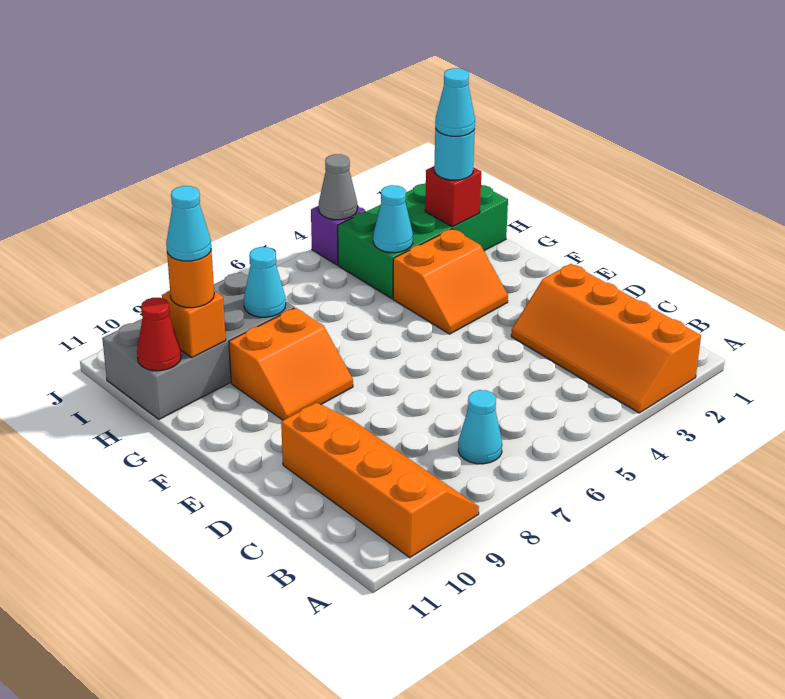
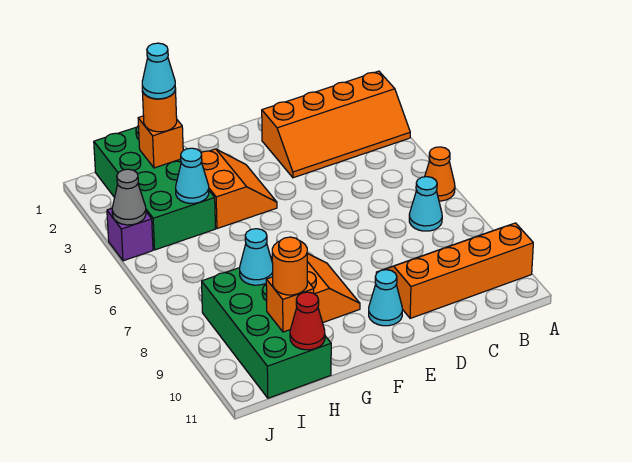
none -> orange 1x1 cone [425,147,455,201]
red 1x1 brick [425,166,481,227] -> orange 1x1 brick [138,116,183,168]
cyan 1x1 round brick [434,129,475,180] -> orange 1x1 round brick [142,88,177,132]
grey 2x4 brick [102,272,294,419] -> green 2x4 brick [202,268,331,398]
cyan 1x1 cone [166,186,211,261] -> cyan 1x1 cone moved to [369,270,402,326]

